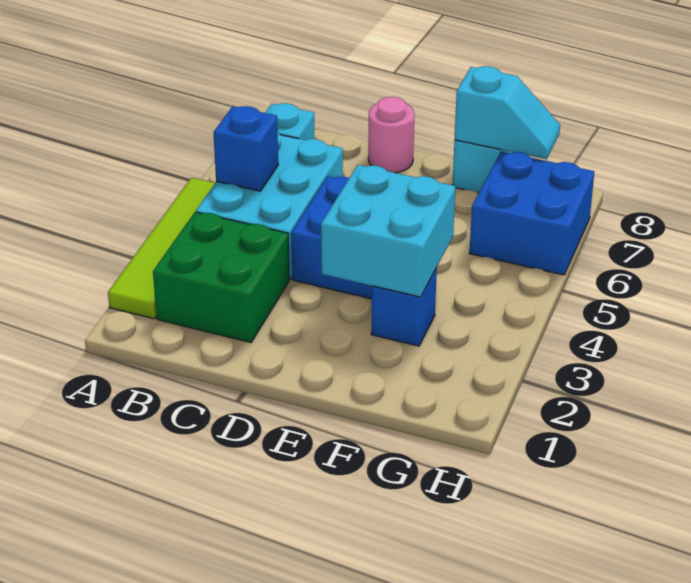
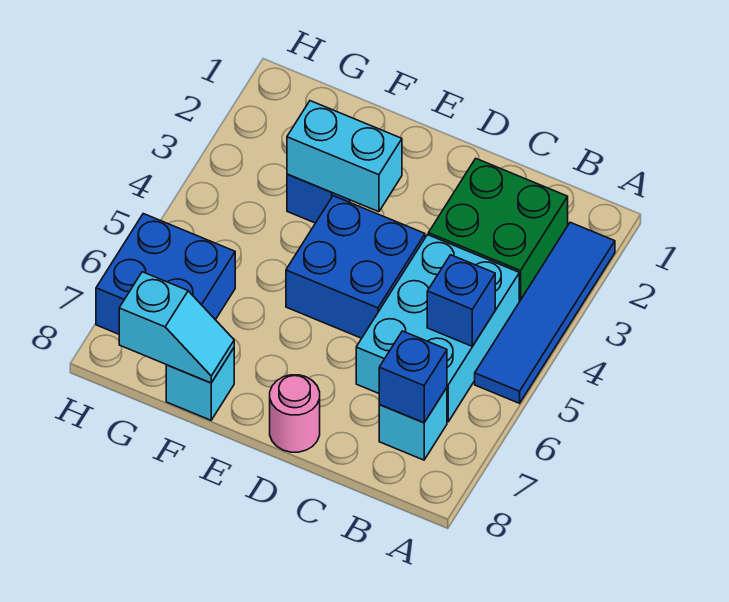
lime 1x4 tile [108,178,215,319] -> blue 1x4 tile [475,222,615,403]
none -> blue 1x1 brick [379,331,447,423]
cyan 2x2 brick [321,165,455,297] -> cyan 1x2 brick [287,101,402,212]
cyan 1x2 slope [455,66,560,159] -> cyan 1x2 slope turned to [119,272,234,383]

